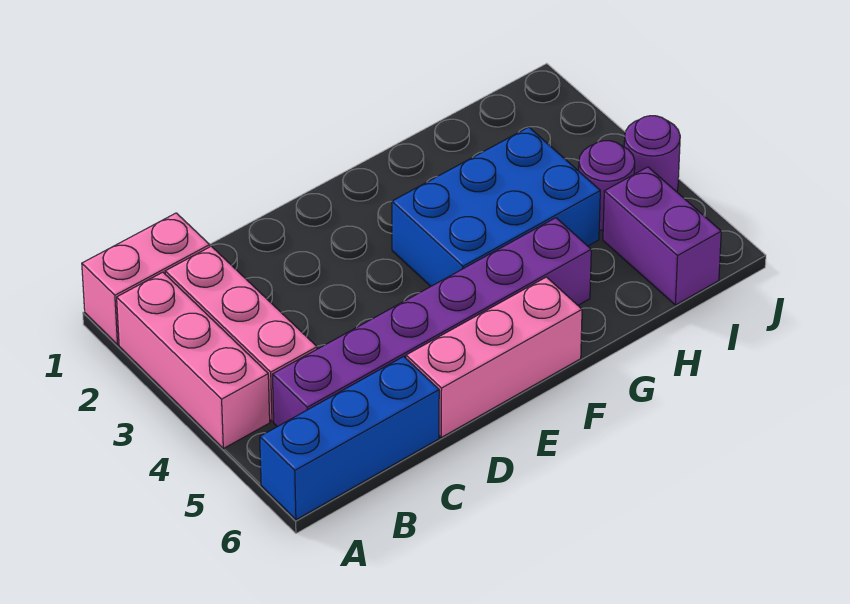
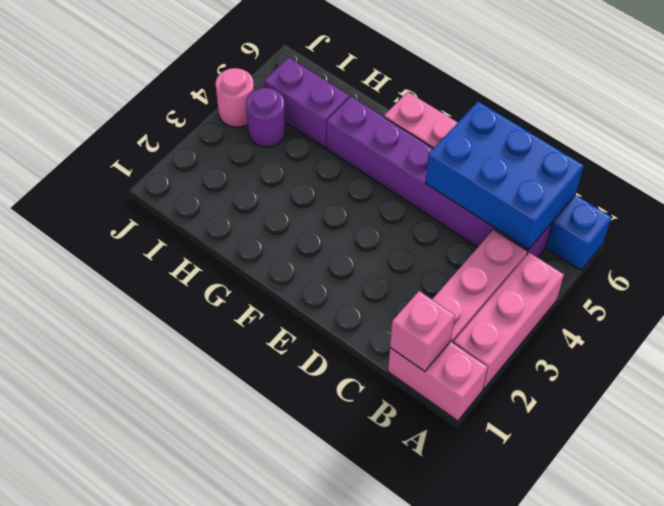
none -> pink 1x1 brick [390,291,455,371]
blue 2x3 brick [392,127,600,286] -> blue 2x3 brick moved to [426,102,584,250]
purple 1x2 brick [603,167,721,305] -> purple 1x2 brick turned to [264,58,349,148]
purple 1x1 round brick [624,116,680,192] -> pink 1x1 round brick [215,68,254,127]

